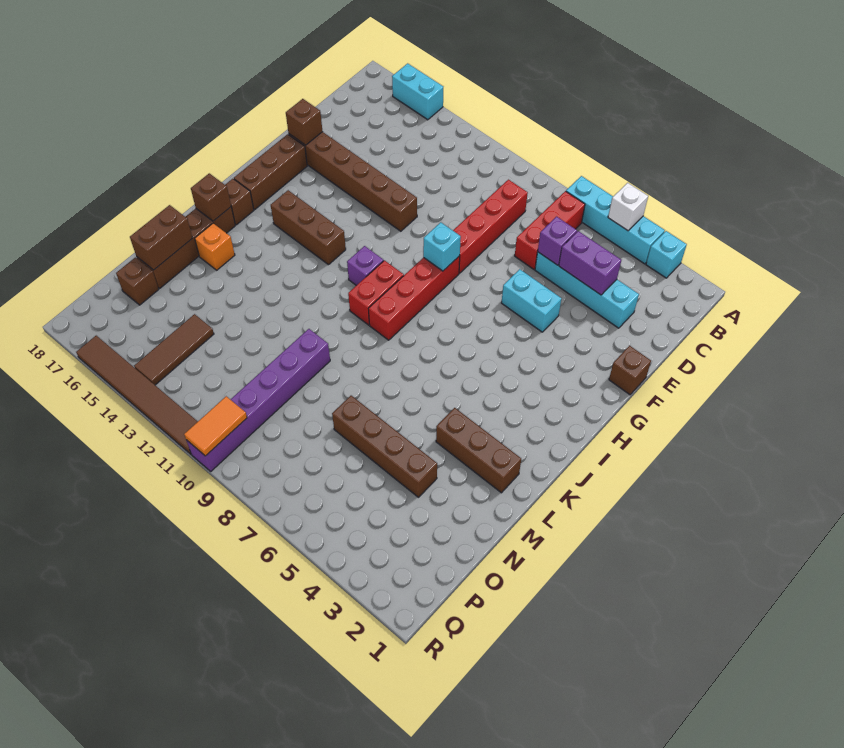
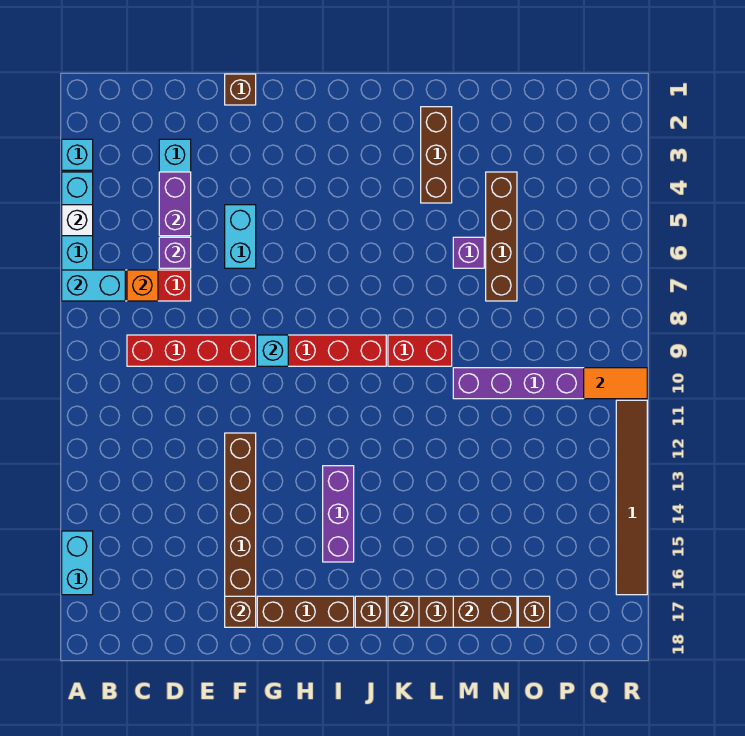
none -> cyan 1x2 brick [62,270,125,301]
red 1x2 brick [348,260,404,325] -> red 1x2 brick moved to [388,335,452,366]
purple 1x1 brick [347,246,384,285] -> purple 1x1 brick moved to [453,237,484,268]
brown 1x3 brick [271,190,346,265] -> purple 1x3 brick [323,466,354,562]
orange 1x1 brick [195,223,235,270] -> orange 1x1 brick moved to [127,270,158,301]
brown 1x3 tile [134,314,214,385] -> none

